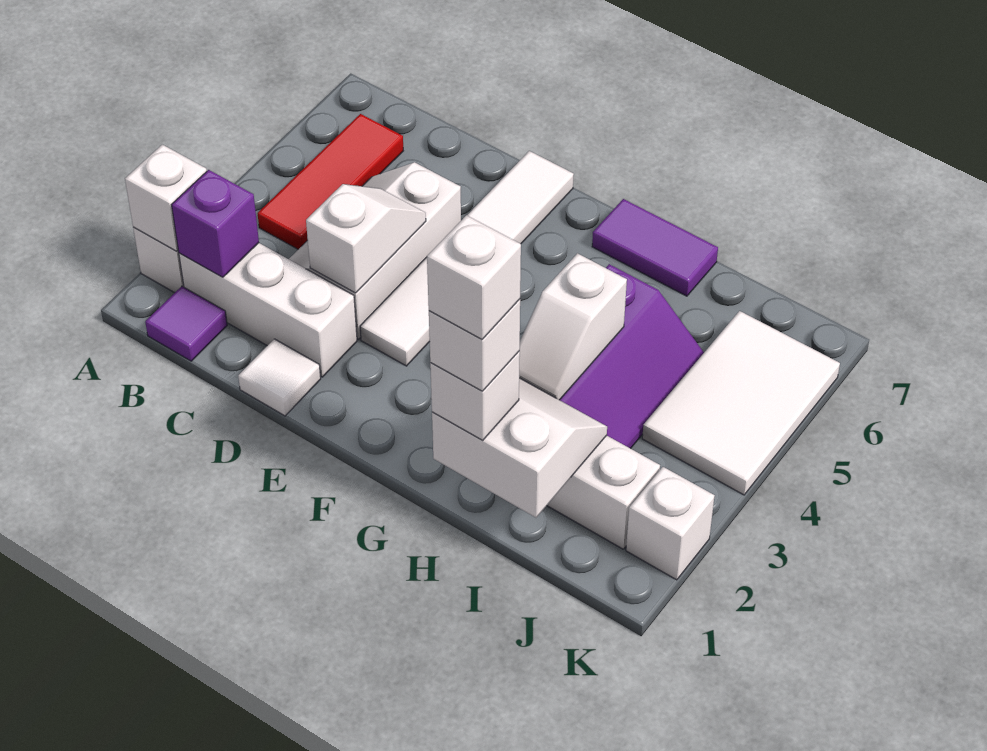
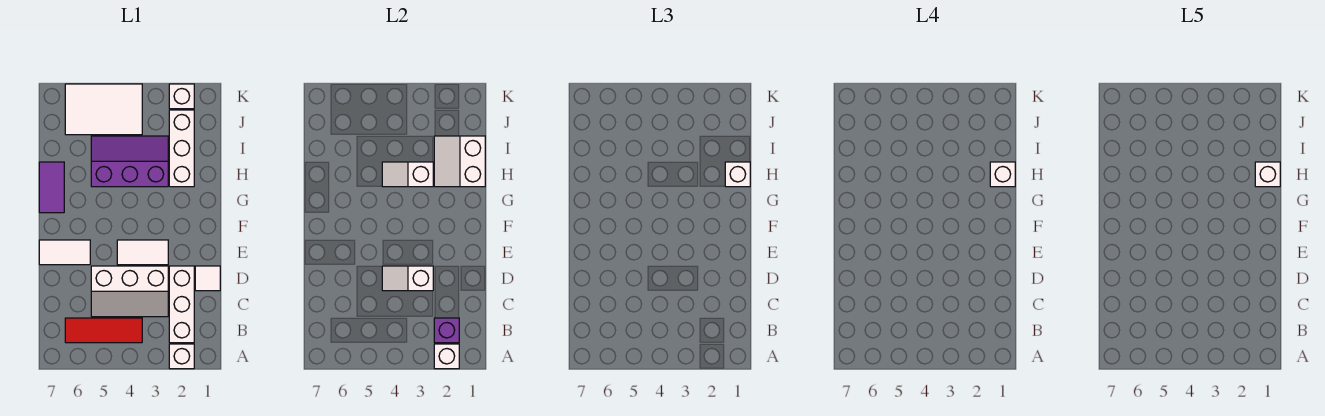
purple 1x1 tile [145,286,227,361] -> none
white 1x2 slope [519,253,627,400] -> white 1x2 slope turned to [382,162,433,187]

